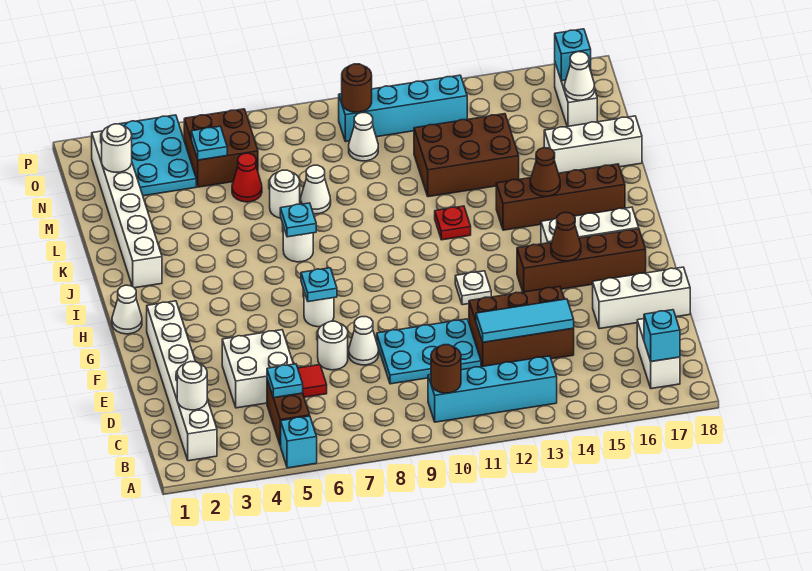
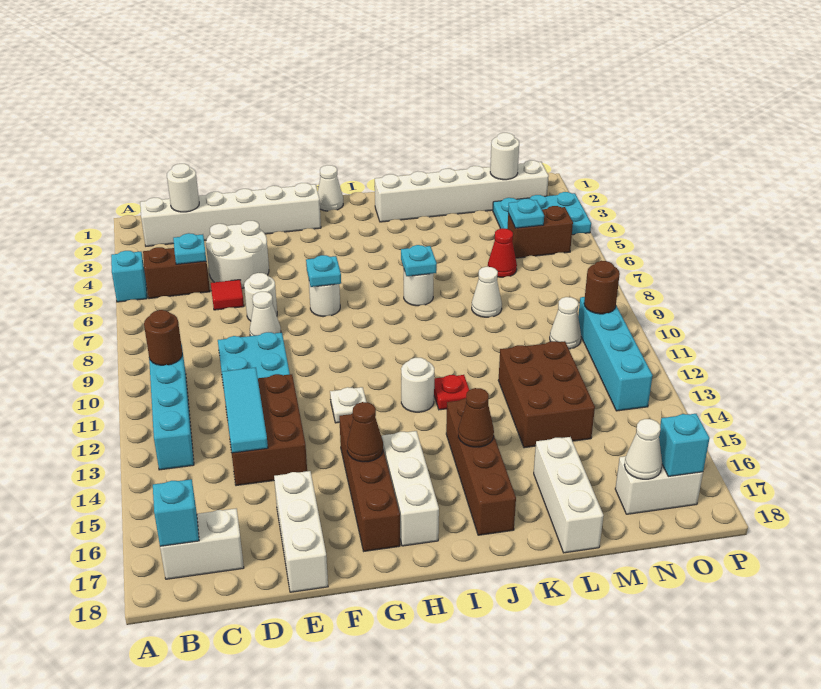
white 2x2 brick [222,330,293,408] -> white 2x2 round brick [206,221,269,288]
white 1x1 round brick [270,170,300,218] -> white 1x1 round brick moved to [401,358,434,412]
brown 2x2 brick [184,109,258,187] -> brown 1x2 brick [507,206,573,258]

